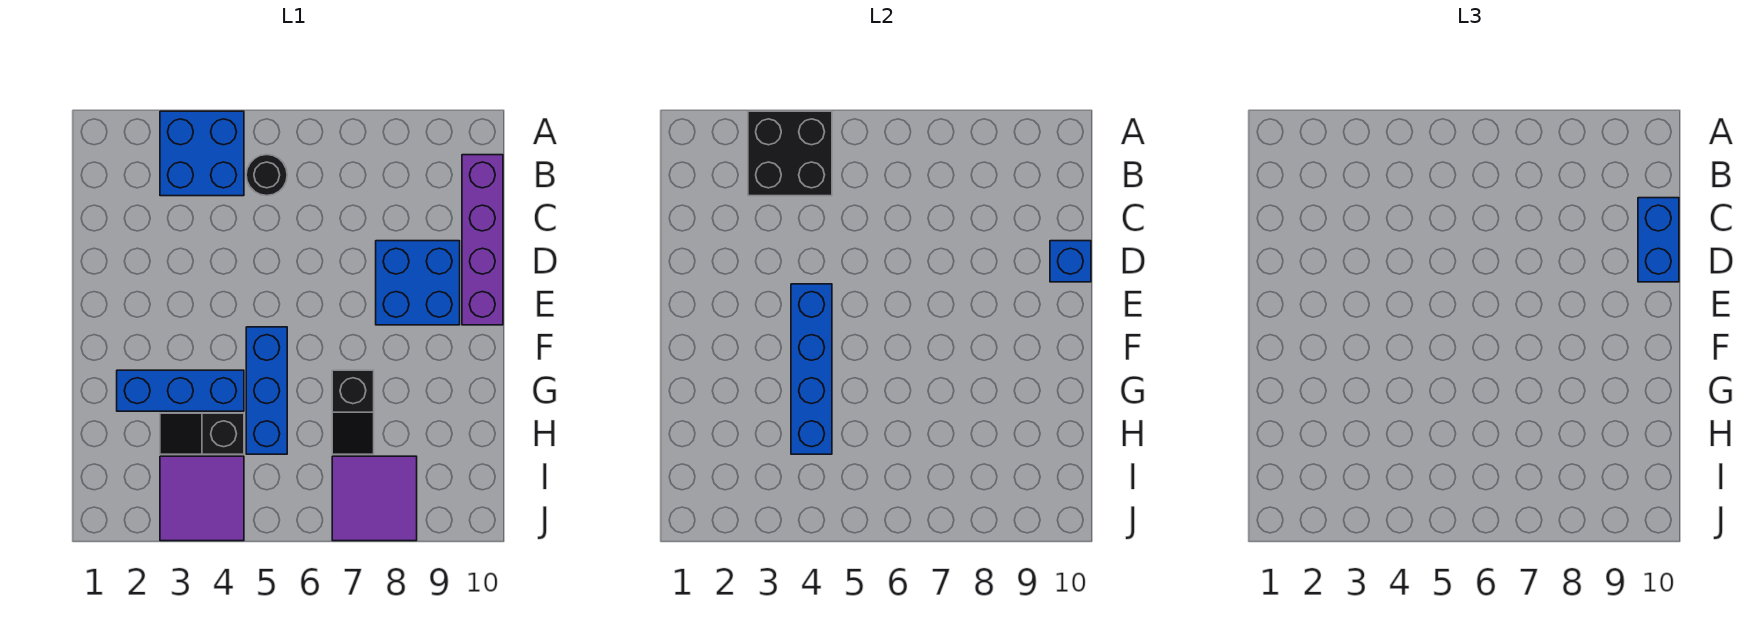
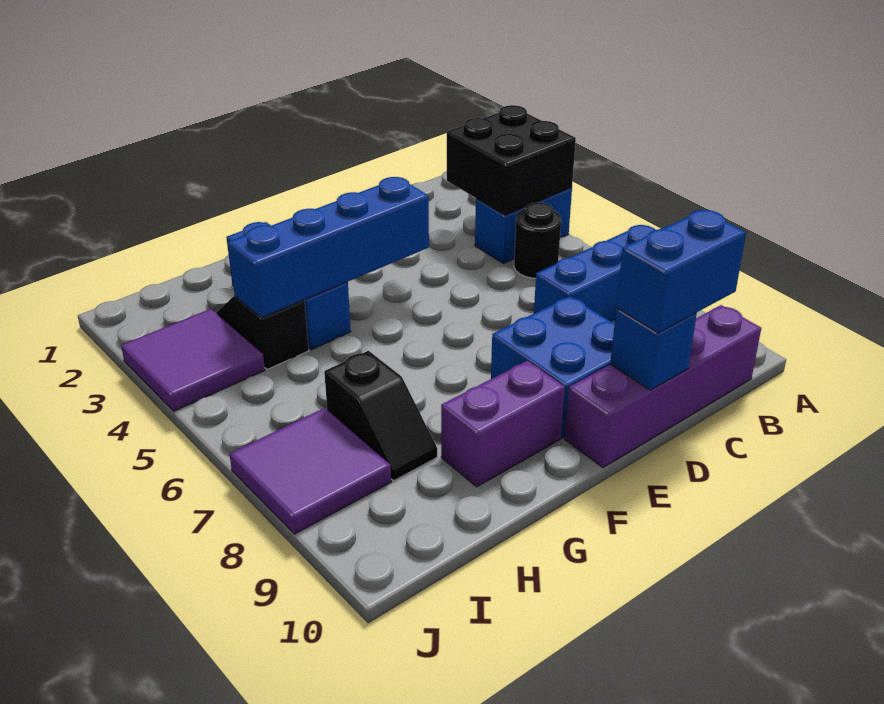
blue 2x2 brick [160,111,244,196] -> blue 1x2 brick [475,188,572,264]
blue 1x3 brick [246,327,287,454] -> blue 1x3 brick moved to [534,225,655,321]
none -> purple 1x2 brick [441,361,565,487]
black 1x2 slope [332,370,374,454] -> black 1x2 slope turned to [324,351,437,481]

